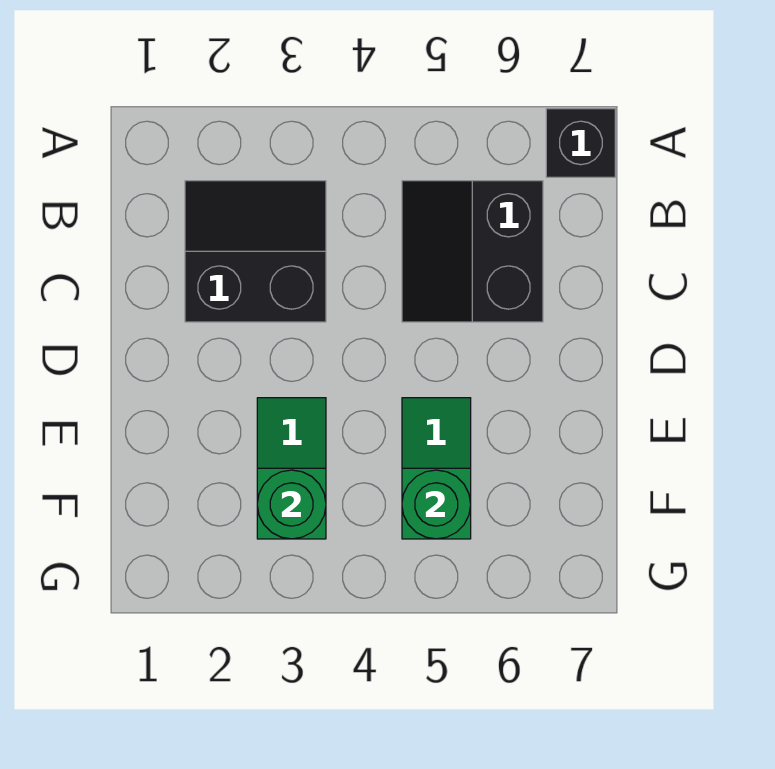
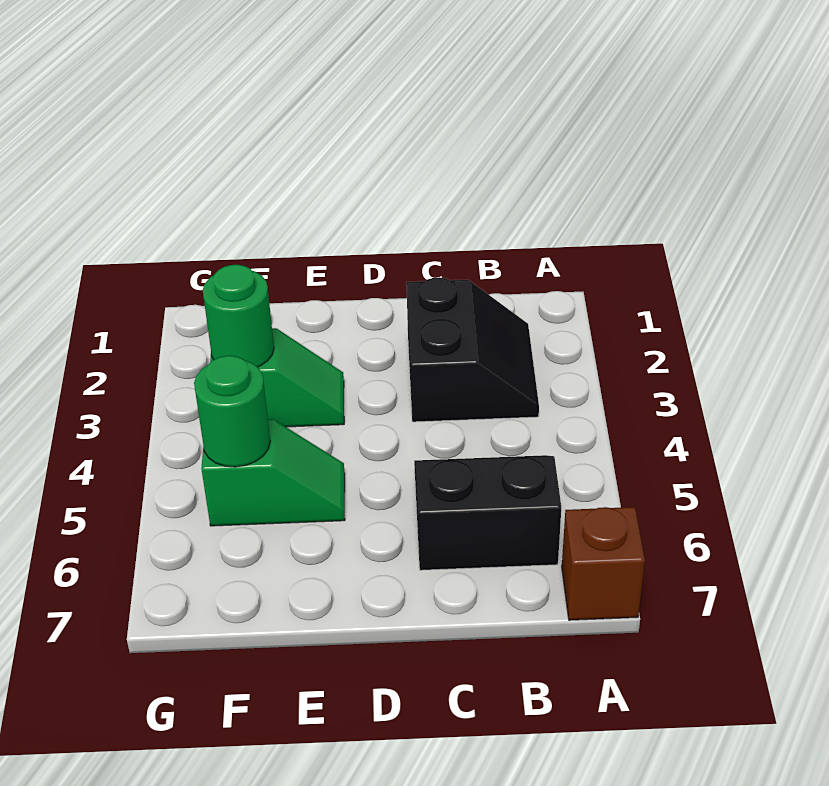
black 1x1 brick [546,109,615,177] -> brown 1x1 brick [562,507,645,620]

